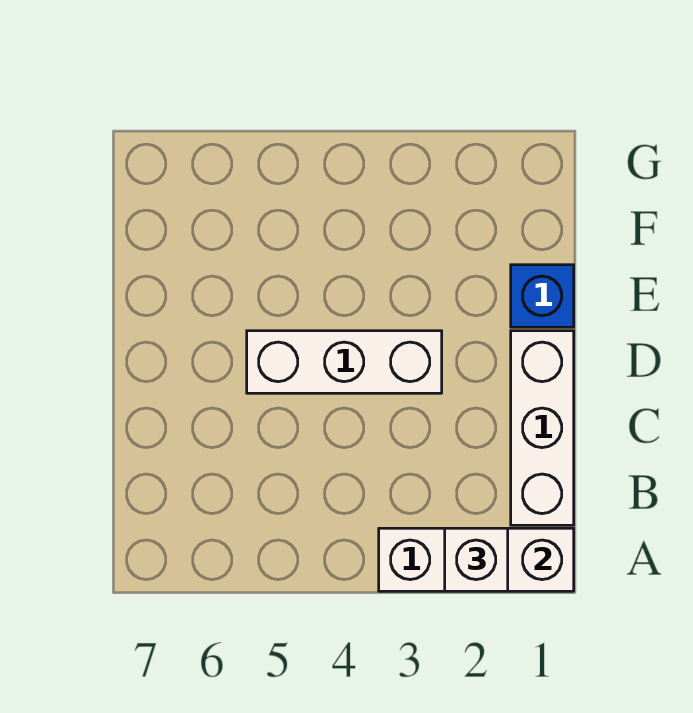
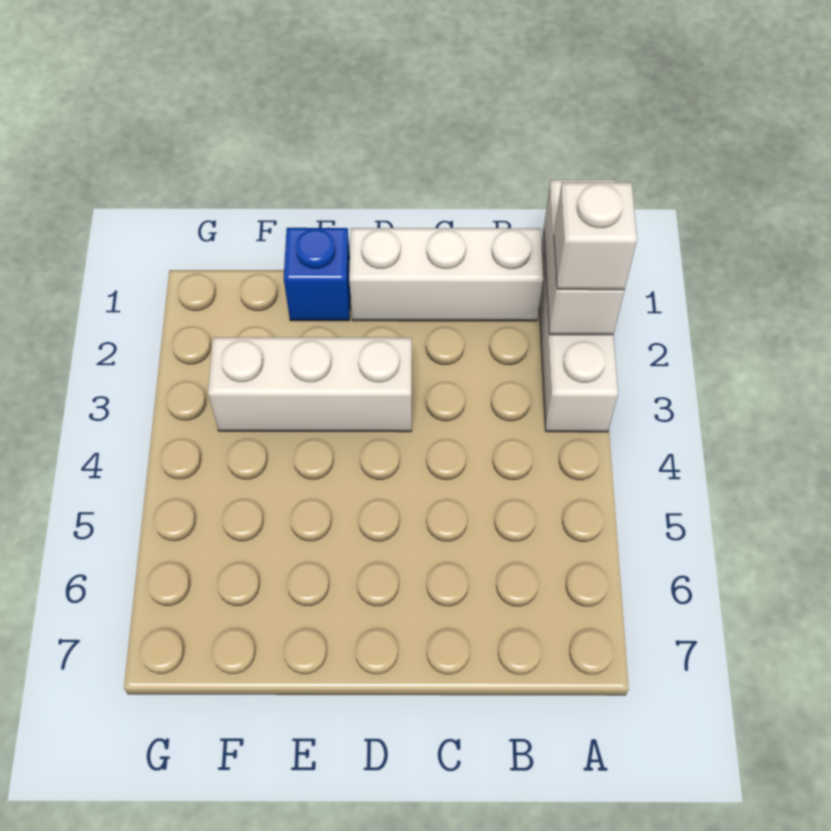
white 1x3 brick [247,331,442,393] -> white 1x3 brick turned to [208,337,412,432]

